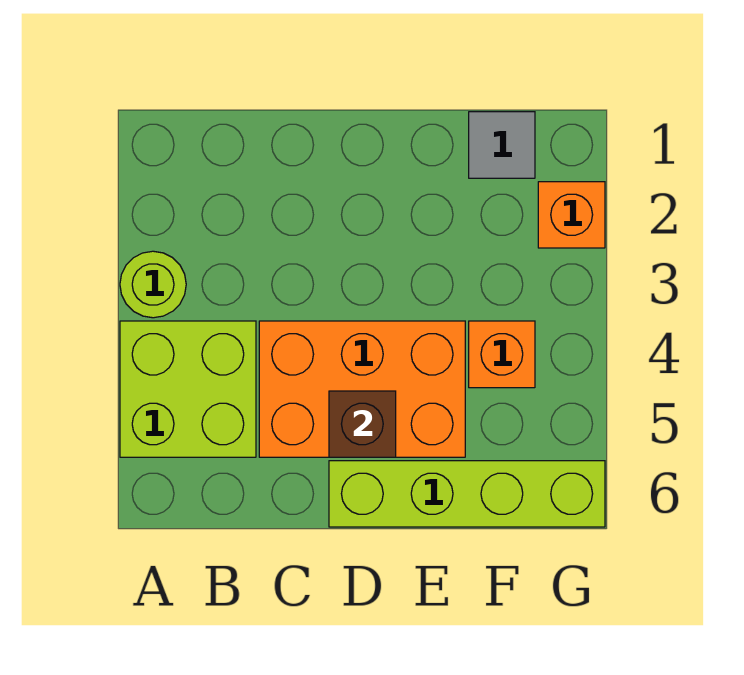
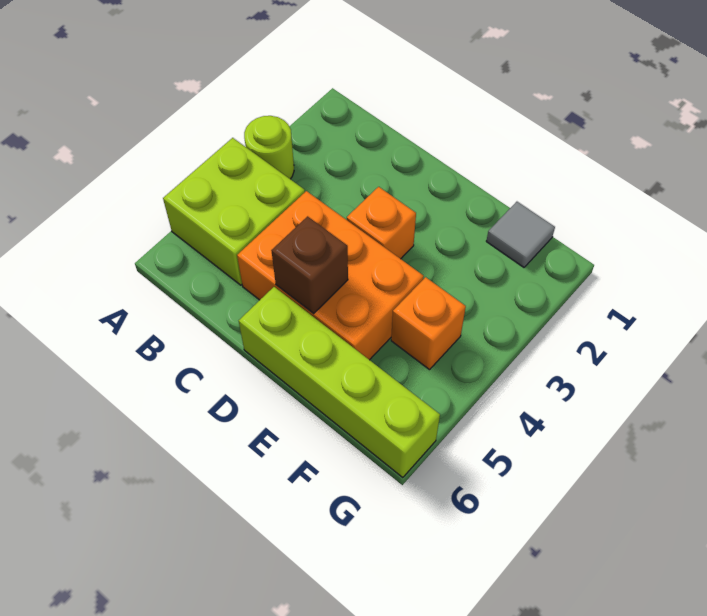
orange 1x1 brick [538,182,605,248] -> orange 1x1 brick moved to [347,187,416,259]

